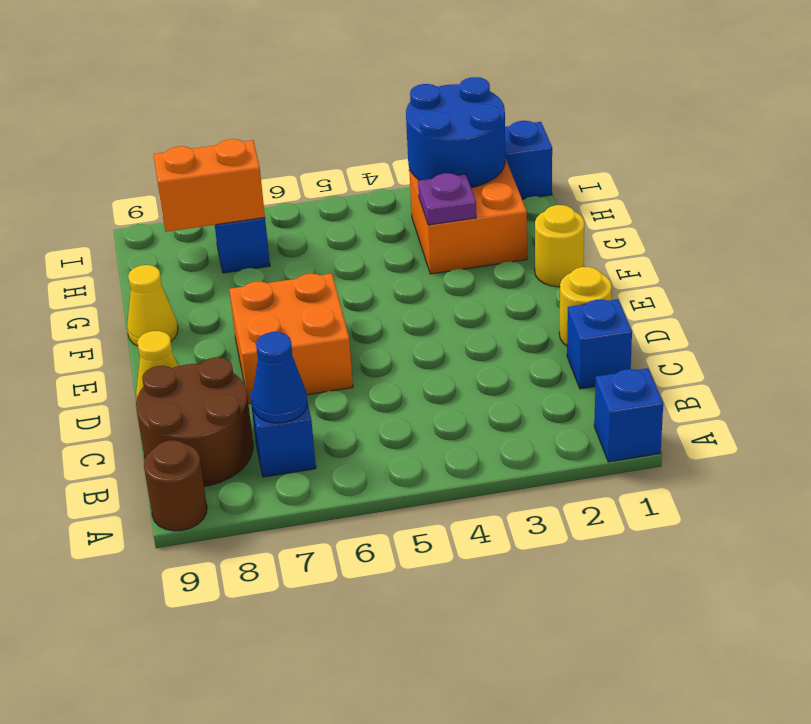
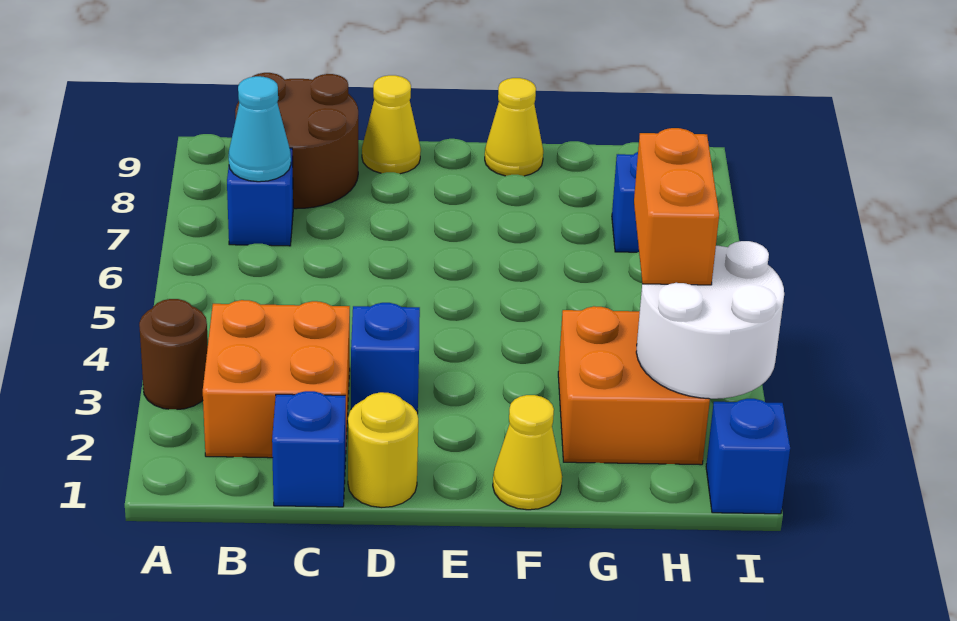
blue 1x1 brick [594,368,663,462] -> blue 1x1 brick moved to [351,303,420,414]
brown 1x1 round brick [144,440,207,531] -> brown 1x1 round brick moved to [139,299,208,410]
blue 1x1 cone [252,332,307,423] -> cyan 1x1 cone [229,76,291,182]
orange 2x2 brick [229,274,353,404] -> orange 2x2 brick moved to [203,300,350,458]
yellow 1x1 round brick [535,205,584,287] -> yellow 1x1 cone [493,395,562,510]
purple 1x1 plate [418,173,476,225] -> none
blue 2x2 round brick [406,77,505,188] -> white 2x2 round brick [636,241,784,399]
orange 1x2 brick [154,139,265,232] -> orange 1x2 brick moved to [634,128,719,285]

